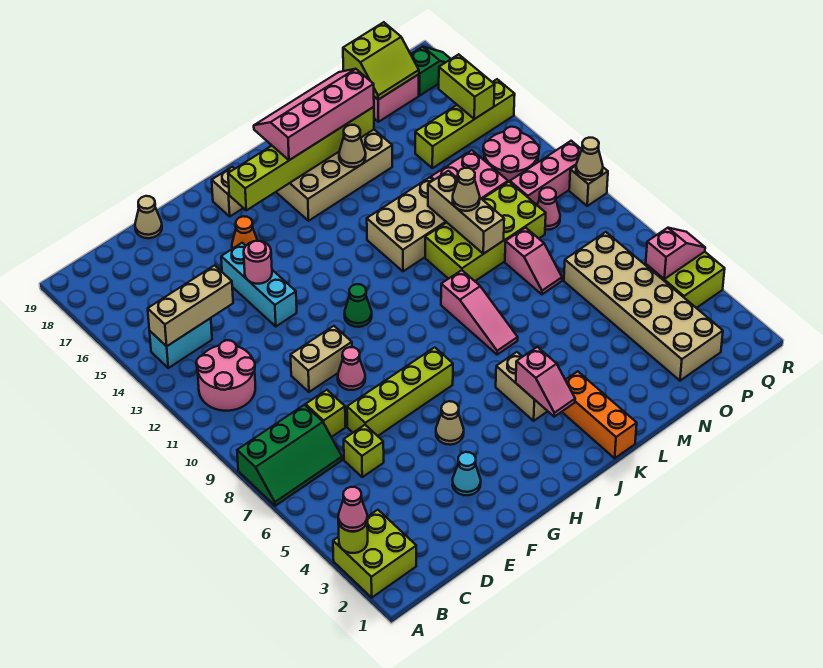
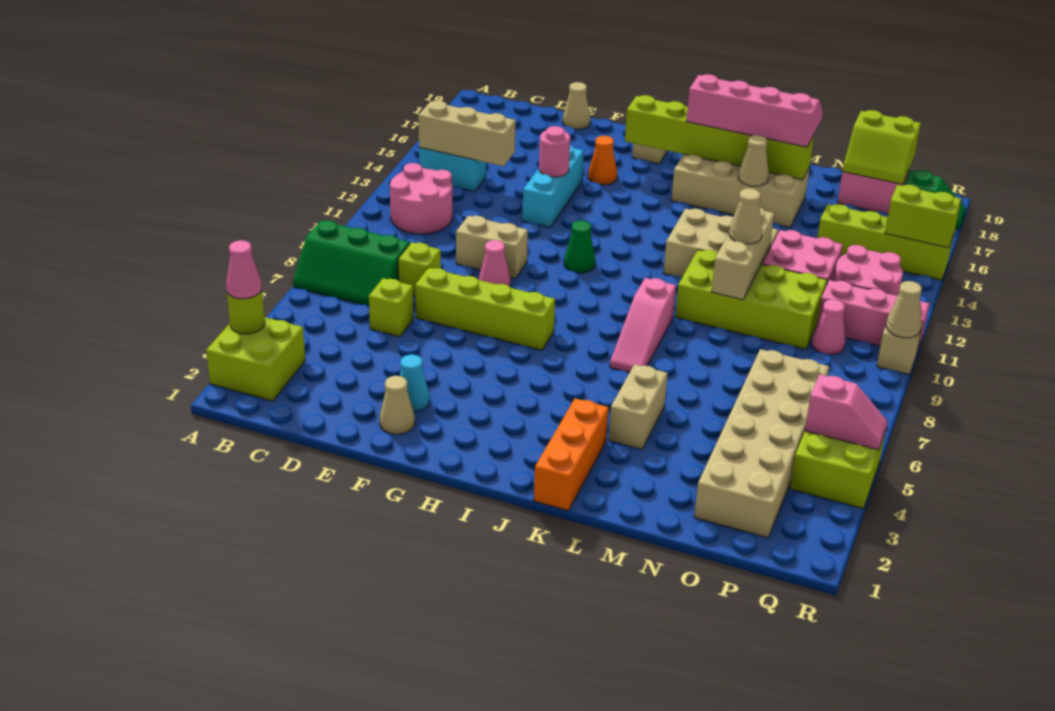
tan 1x1 cone [436,401,464,445] -> tan 1x1 cone moved to [380,376,415,434]
pink 1x2 slope [516,347,575,417] -> none
tan 1x2 brick [496,352,548,421] -> tan 1x2 brick moved to [609,364,667,449]
pink 1x2 slope [505,228,562,294] -> none
lime 1x2 brick [439,54,495,119] -> lime 1x2 brick turned to [885,185,961,248]

